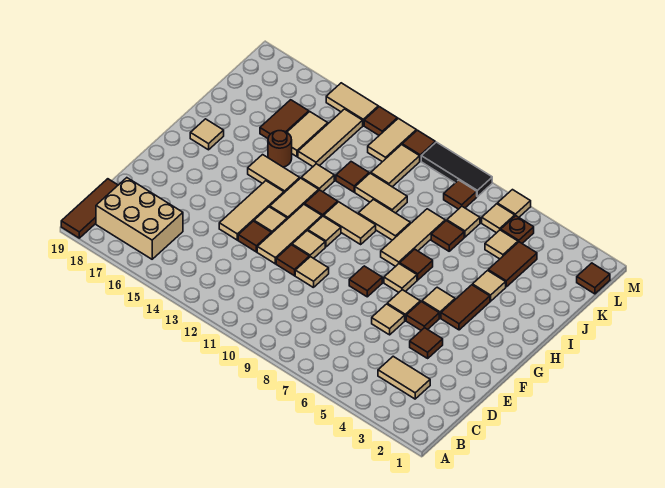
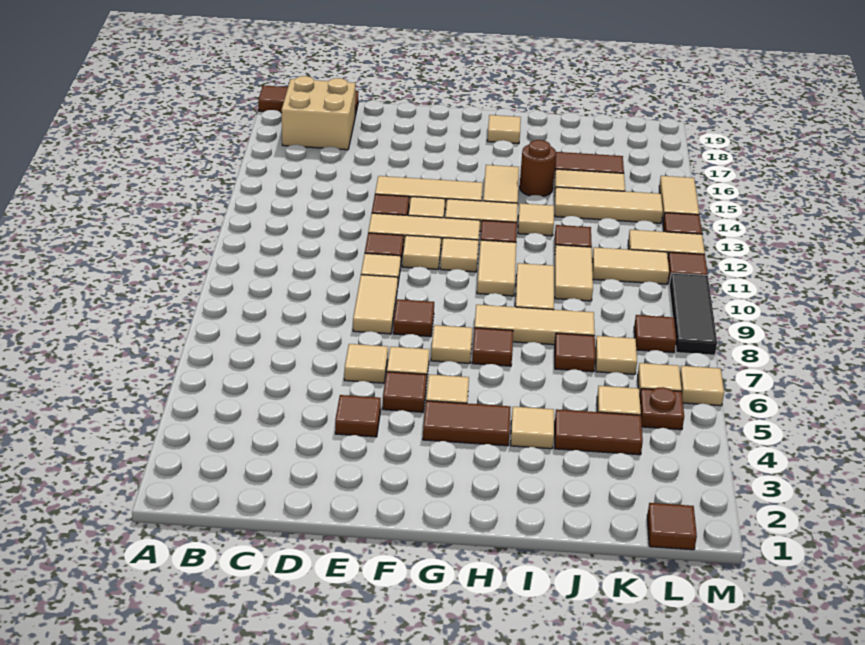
tan 2x3 brick [96,178,183,259] -> tan 2x2 brick [282,76,355,150]
tan 1x2 tile [378,356,430,399] -> tan 1x2 tile moved to [353,275,398,334]

